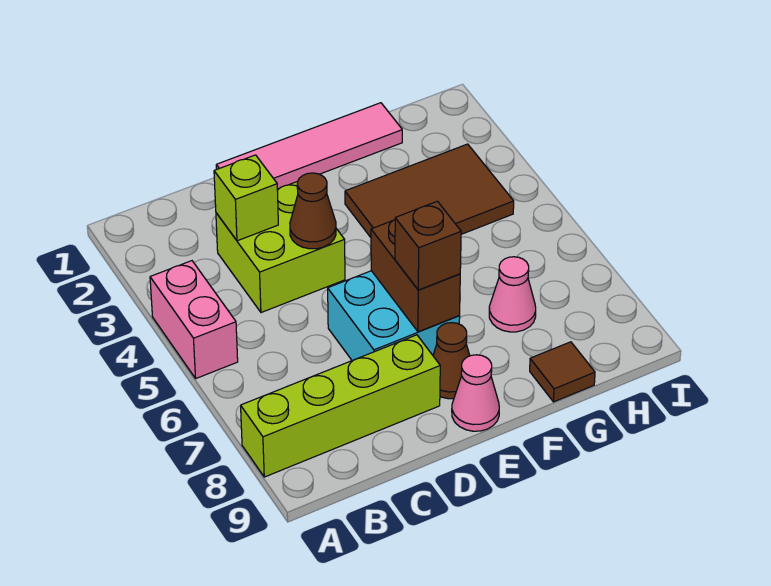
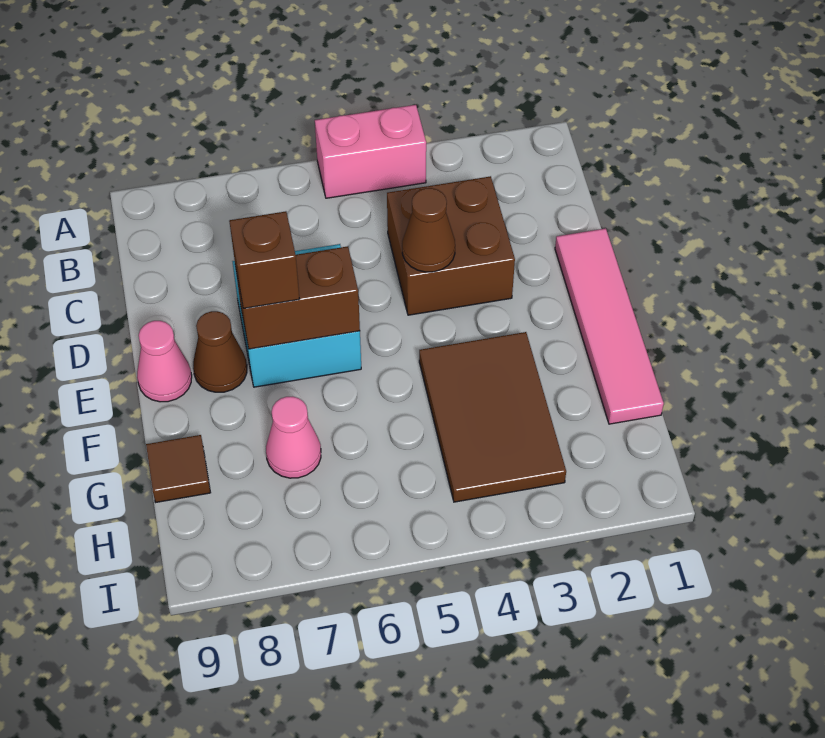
lime 1x4 brick [241,335,440,477] -> none
lime 2x2 brick [216,181,345,313] -> brown 2x2 brick [387,176,515,315]
lime 1x1 brick [214,155,278,241] -> none

